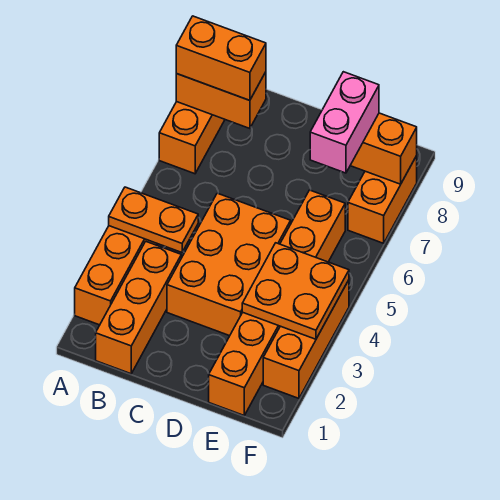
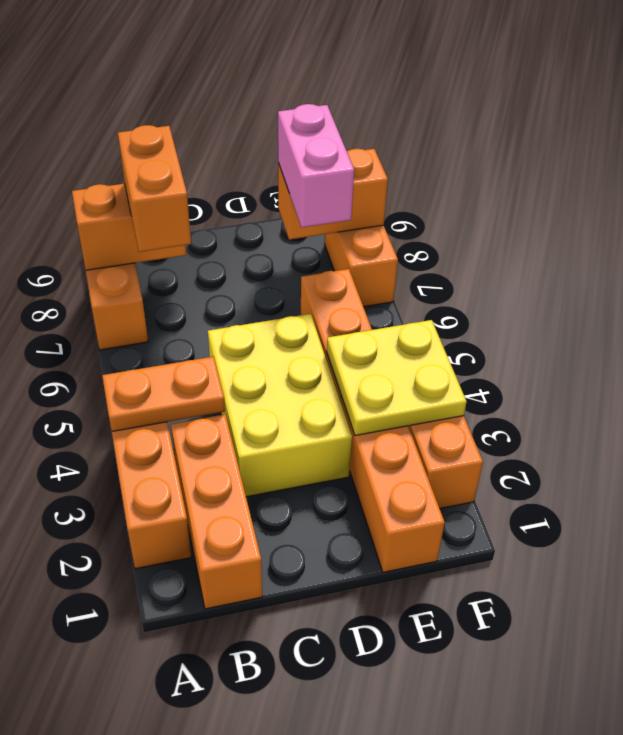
orange 1x2 brick [176,16,266,100] -> orange 1x2 brick turned to [118,125,191,252]
orange 2x3 brick [167,193,291,336] -> yellow 2x3 brick [208,314,352,497]
orange 2x2 plate [242,243,349,339] -> yellow 2x2 plate [327,320,467,435]

